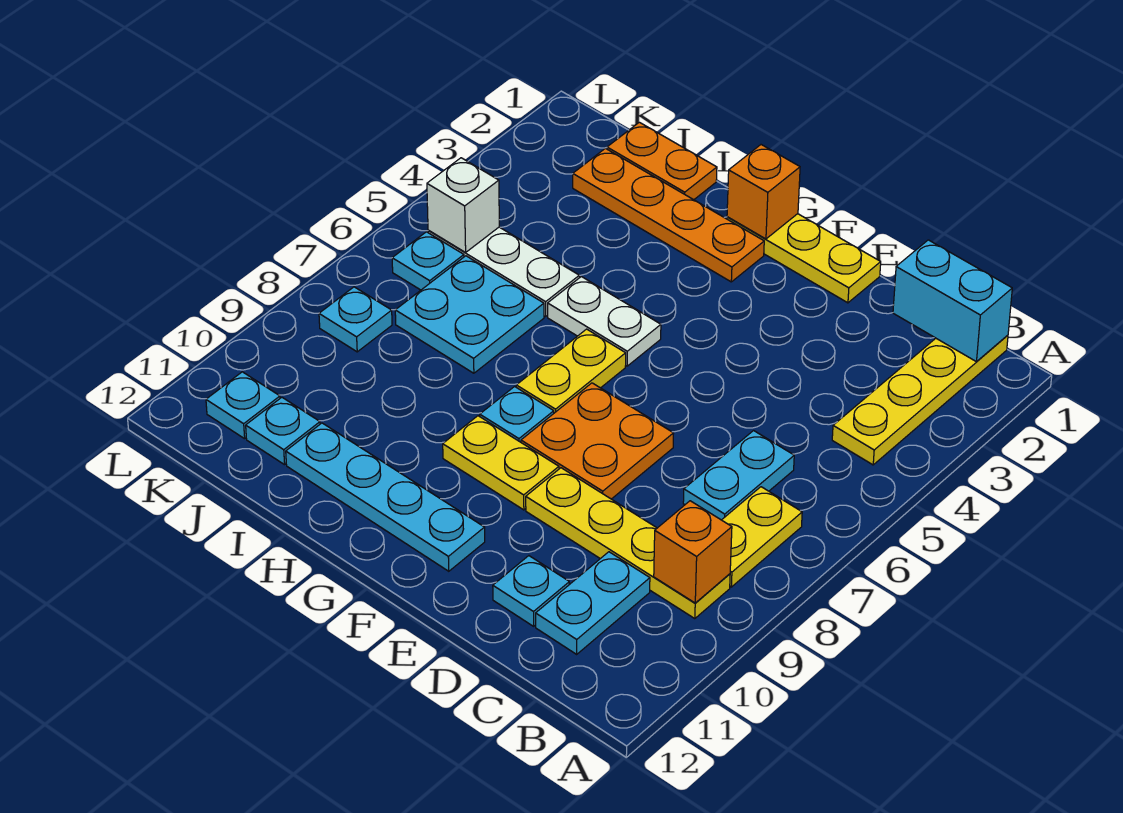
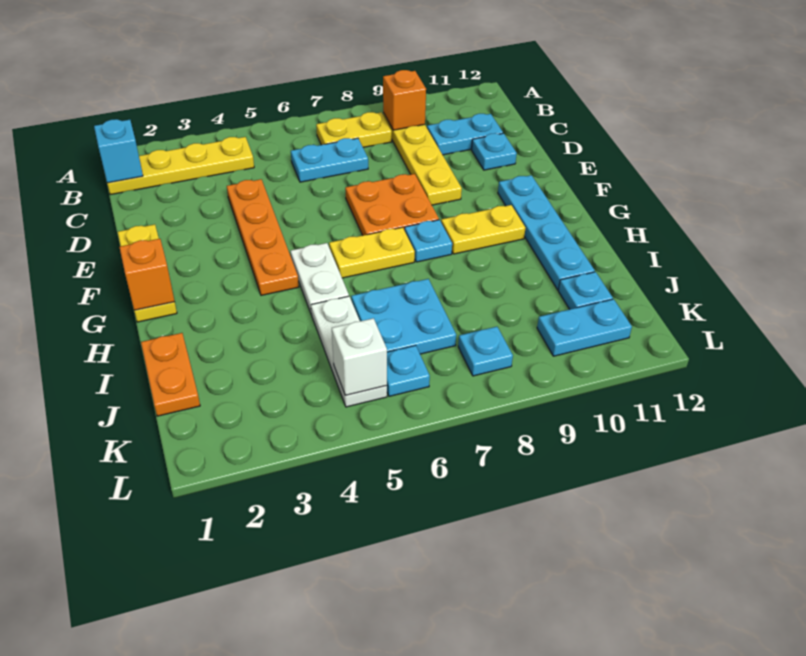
cyan 1x2 brick [893,240,1012,362] -> cyan 1x1 brick [94,119,143,183]
yellow 1x2 plate [443,416,559,510] -> yellow 1x2 plate turned to [441,205,525,254]
orange 1x4 plate [573,148,764,282] -> orange 1x4 plate moved to [227,179,299,295]
cyan 1x1 plate [206,372,280,439] -> cyan 1x2 plate [537,299,632,356]

